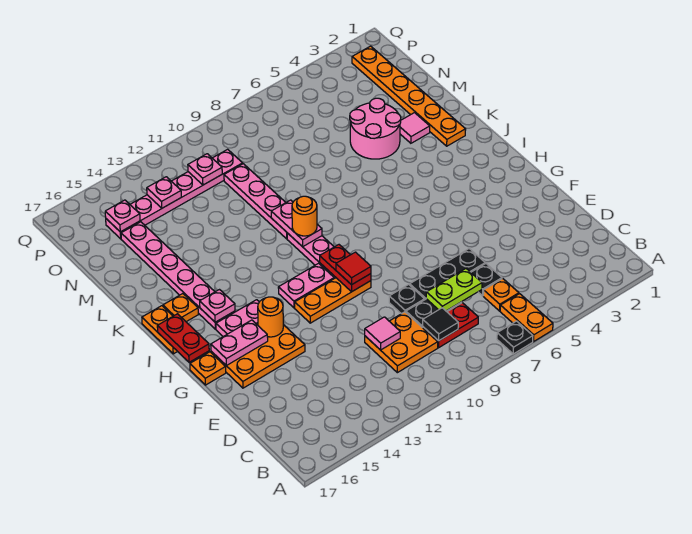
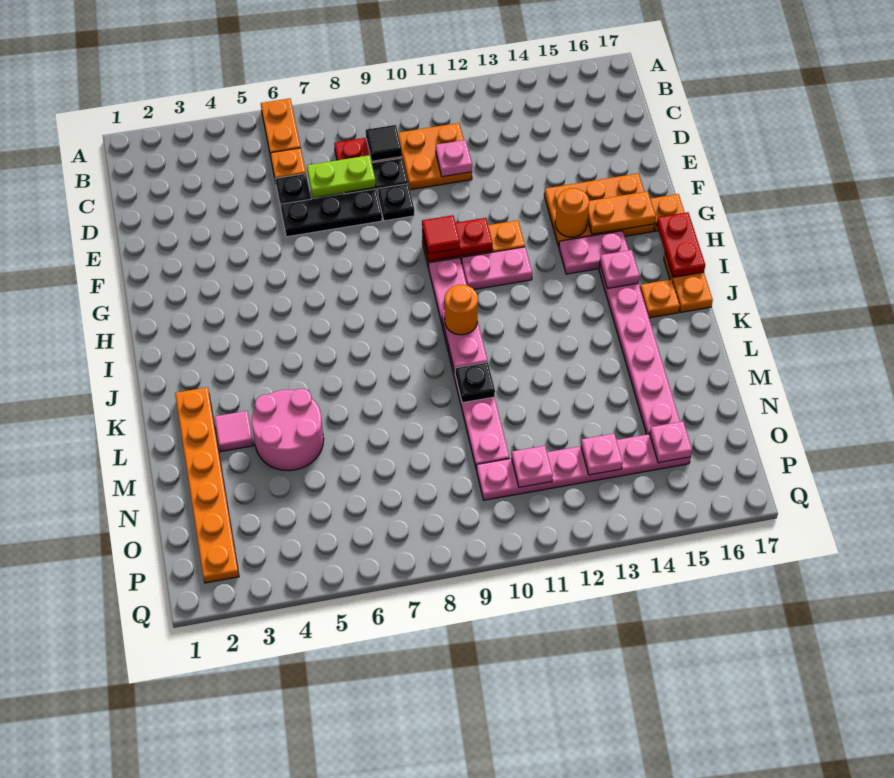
black 1x1 plate [497,321,533,354] -> black 1x1 plate moved to [455,362,495,403]
pink 1x1 tile [365,317,400,350] -> pink 1x1 plate [436,140,472,177]
red 1x2 plate [320,245,371,292] -> red 1x2 plate turned to [422,218,493,261]
pink 1x2 plate [211,320,268,365] -> orange 1x2 plate [587,191,656,234]

